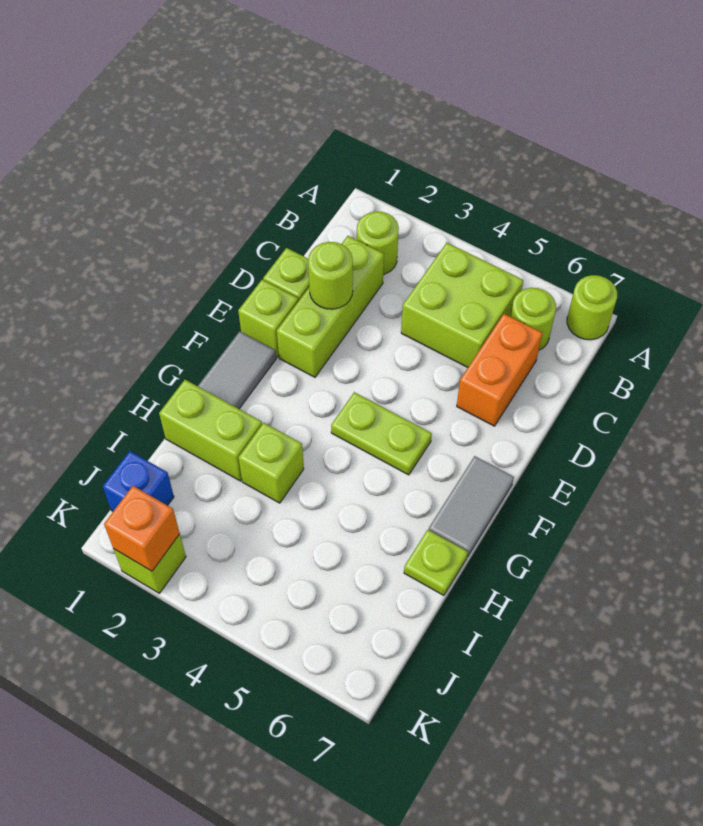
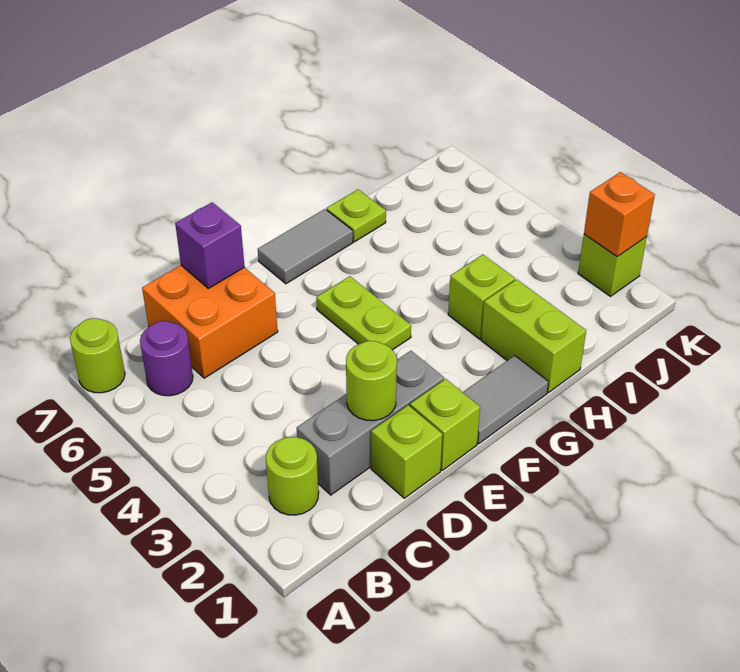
lime 2x2 brick [401,243,523,367] -> none
lime 1x1 round brick [510,288,556,350] -> purple 1x1 round brick [140,321,193,396]
lime 1x3 brick [277,236,384,377] -> grey 1x3 brick [297,351,444,495]
orange 1x2 brick [457,314,542,426] -> orange 2x2 brick [142,265,278,378]
none -> purple 1x1 brick [175,202,245,288]
blue 1x1 brick [103,451,174,511] -> none

